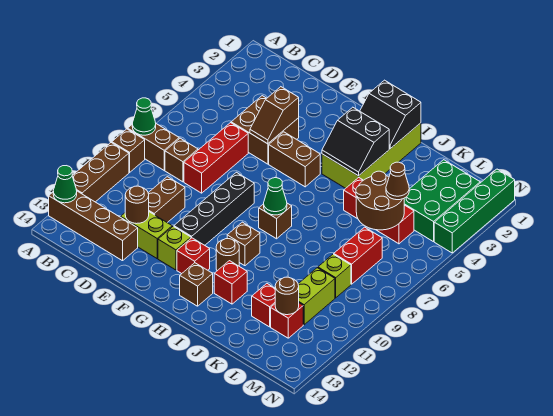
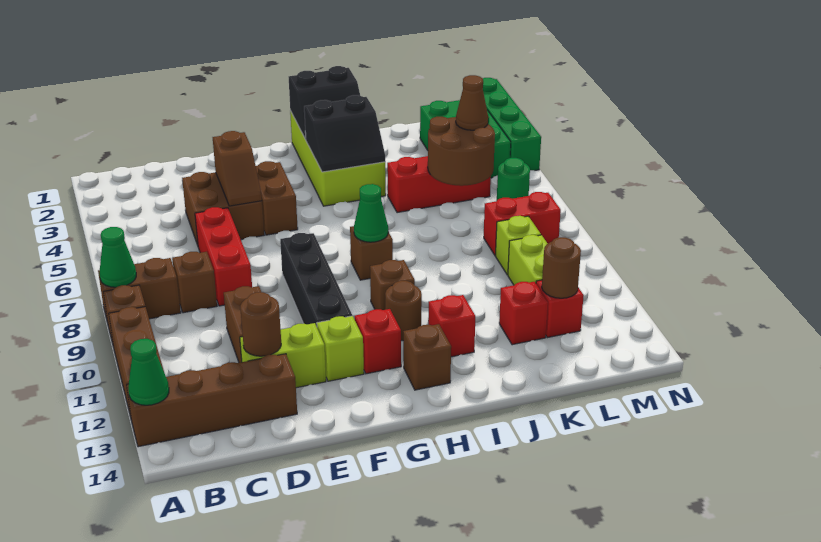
brown 1x2 brick [269,132,320,187] -> brown 1x2 brick turned to [256,161,298,235]
red 1x2 brick [334,227,382,284] -> red 1x2 brick turned to [484,192,561,256]
none -> green 1x1 round brick [497,158,530,200]

